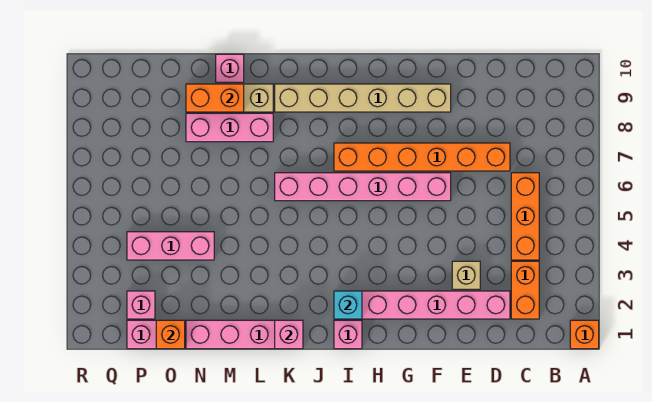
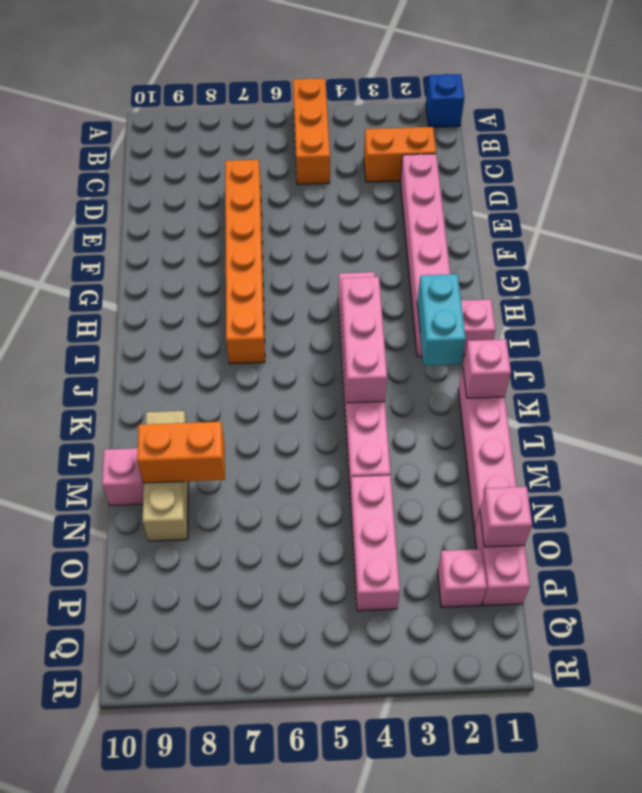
orange 1x1 brick [570,320,599,349] -> blue 1x1 brick [426,74,464,127]
orange 1x3 brick [511,173,539,260] -> orange 1x3 brick turned to [293,78,330,184]
tan 1x1 brick [452,261,480,289] -> none
pink 1x6 brick [275,173,451,201] -> pink 1x6 brick moved to [338,272,391,495]
tan 1x6 brick [275,84,451,112] -> none
cyan 1x1 brick [334,291,362,319] -> cyan 1x2 brick [417,274,466,366]
pink 1x3 brick [186,113,273,142] -> pink 1x3 brick moved to [341,277,387,403]
orange 1x2 brick [186,84,244,112] -> orange 1x2 brick turned to [137,422,225,483]
orange 1x1 brick [156,320,185,349] -> pink 1x1 brick [480,487,532,547]

